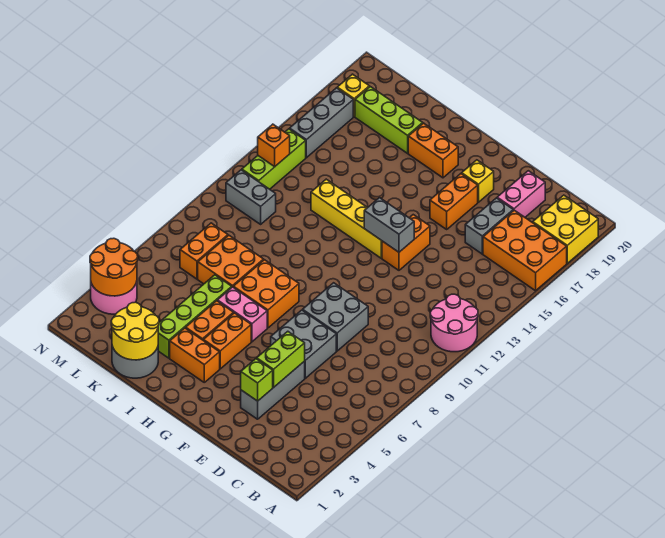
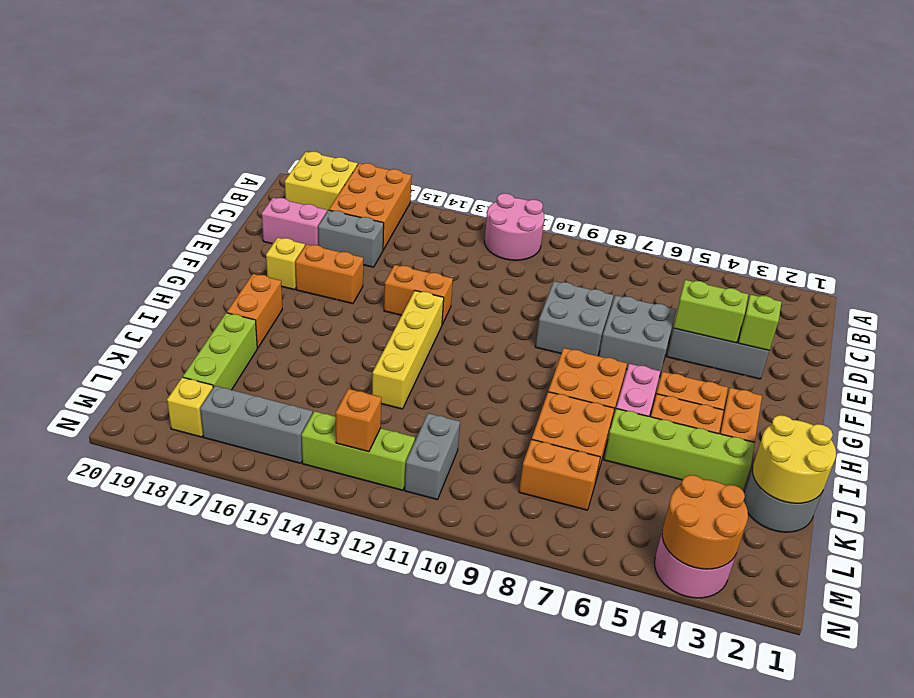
grey 1x2 brick [364,198,414,252] -> none

